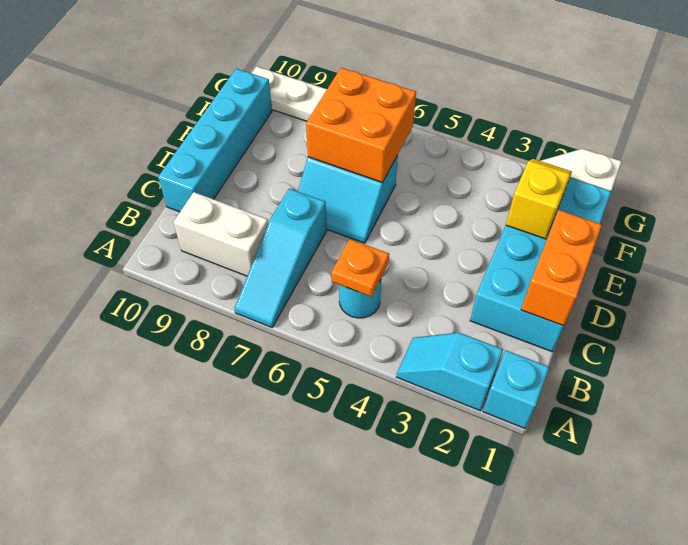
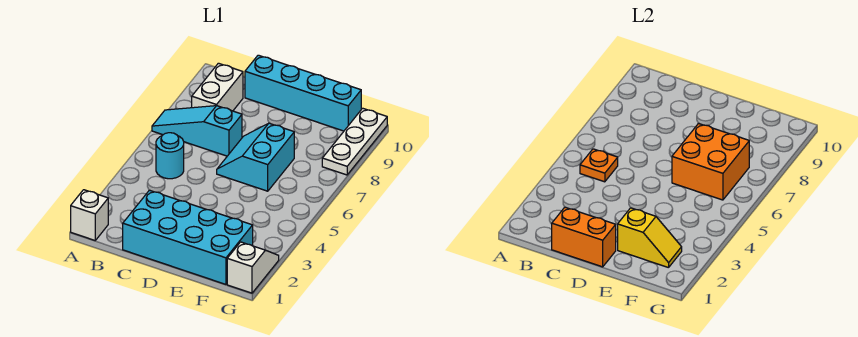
cyan 1x1 brick [483,350,549,428] -> white 1x1 brick [71,190,108,240]
cyan 1x2 slope [397,333,503,411] -> none

